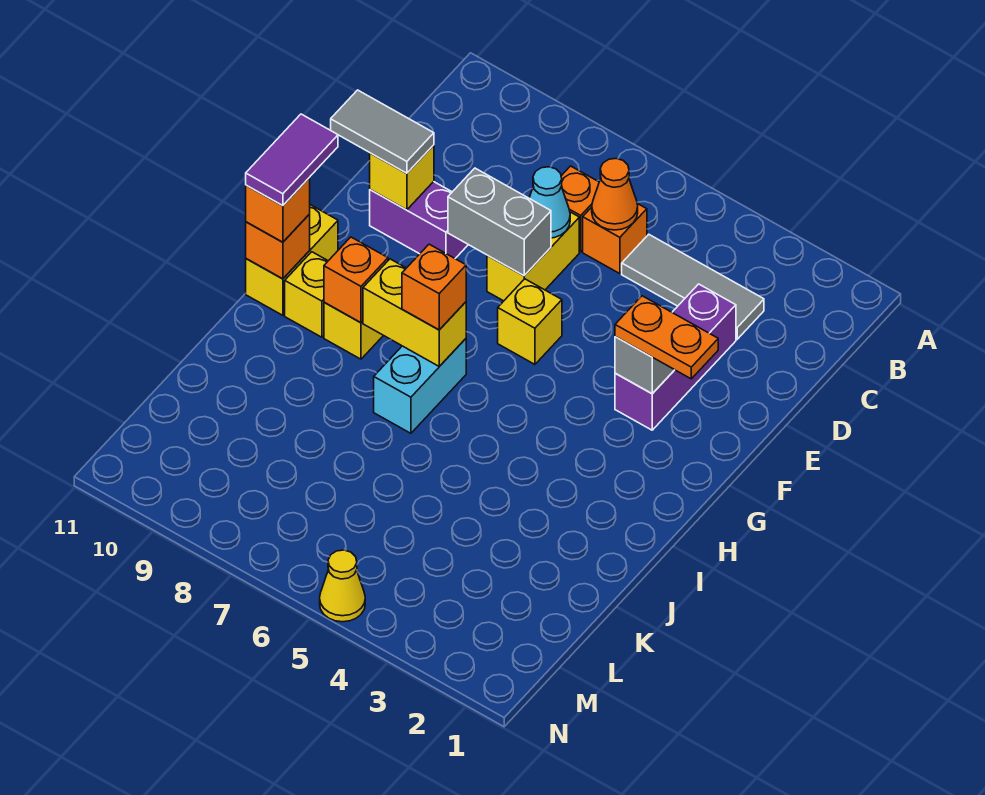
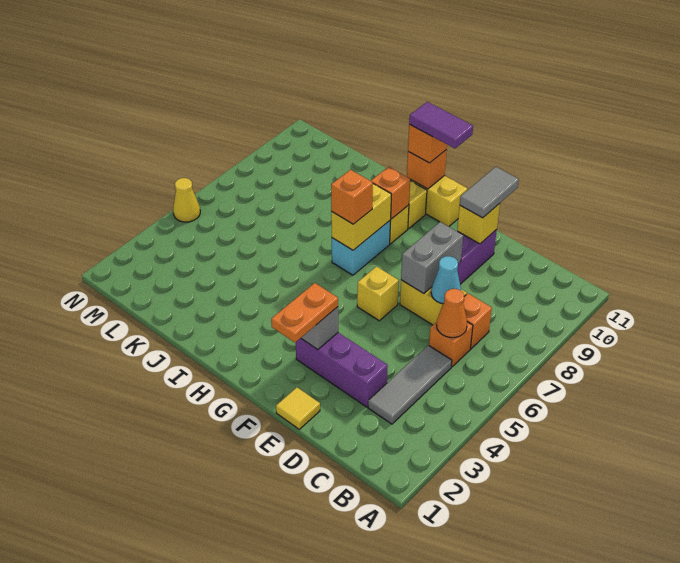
none -> yellow 1x1 tile [276,387,320,429]
cyan 1x2 brick [374,339,466,433] -> cyan 1x2 brick turned to [332,220,391,275]

